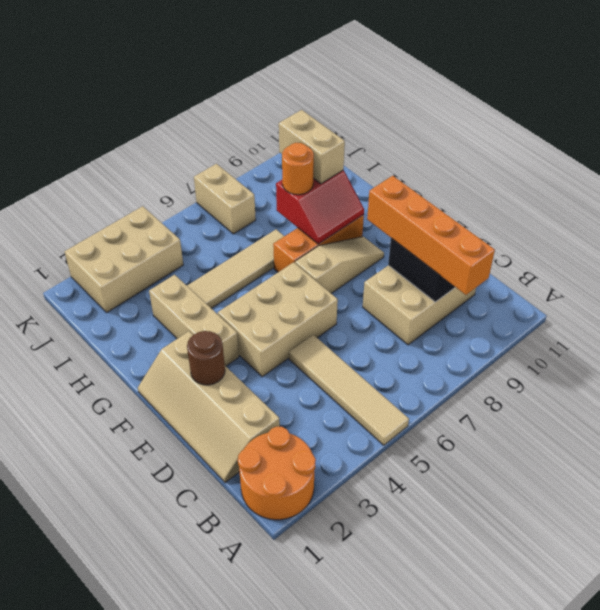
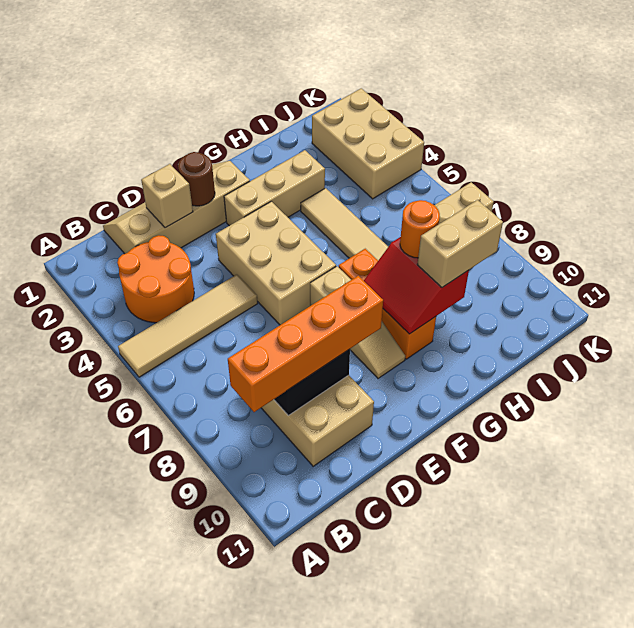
orange 2x2 round brick [238,427,316,520] -> orange 2x2 round brick moved to [117,235,194,323]
none -> tan 1x1 brick [141,164,193,228]

